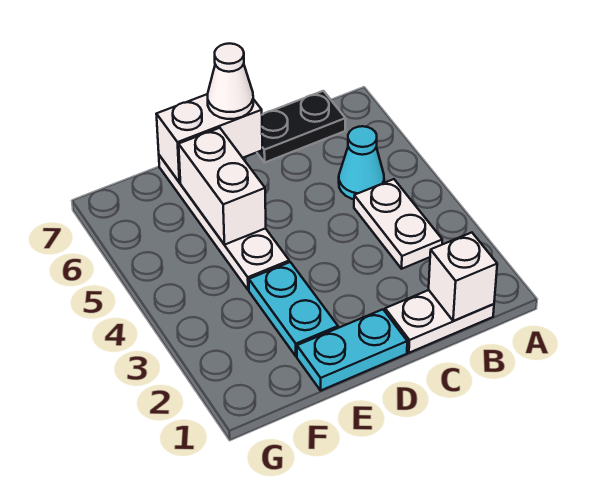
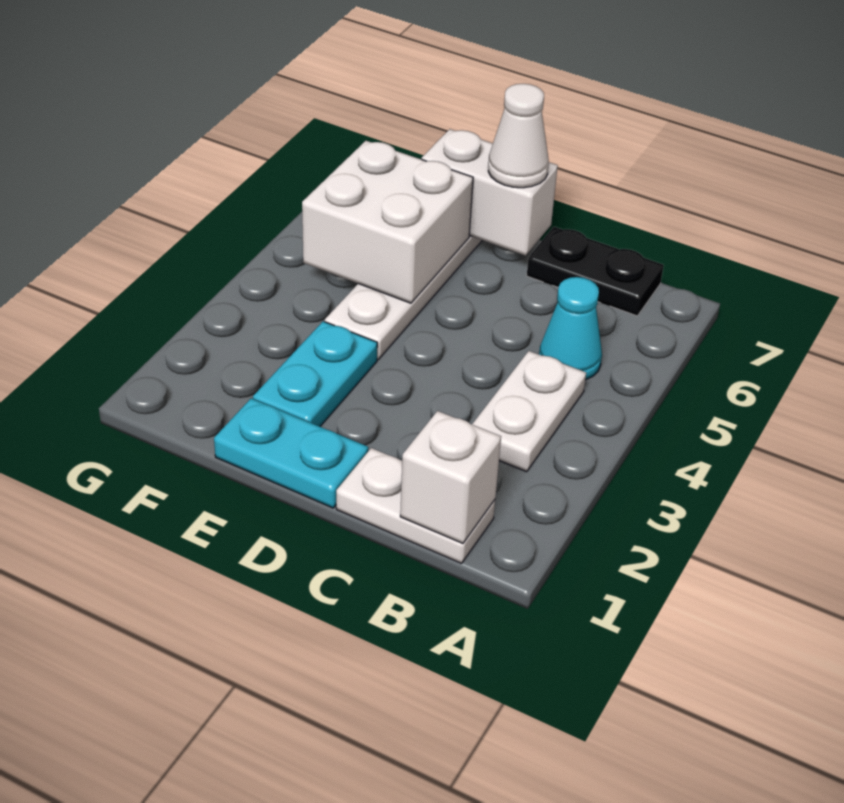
white 1x2 brick [179,128,266,245] -> white 2x2 brick [302,141,473,303]

